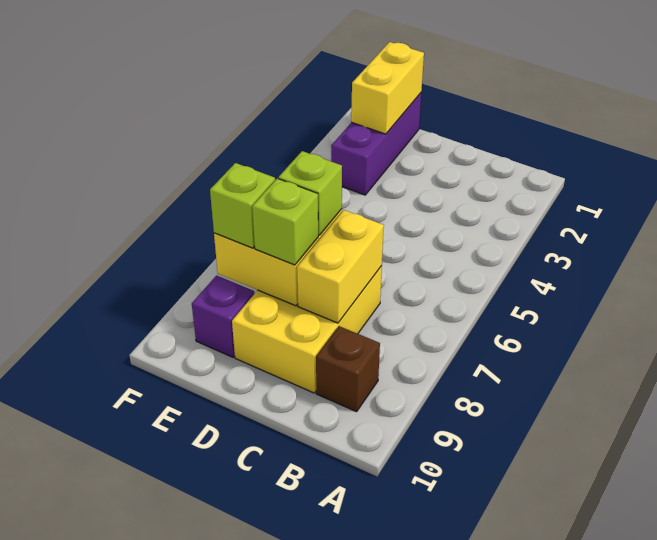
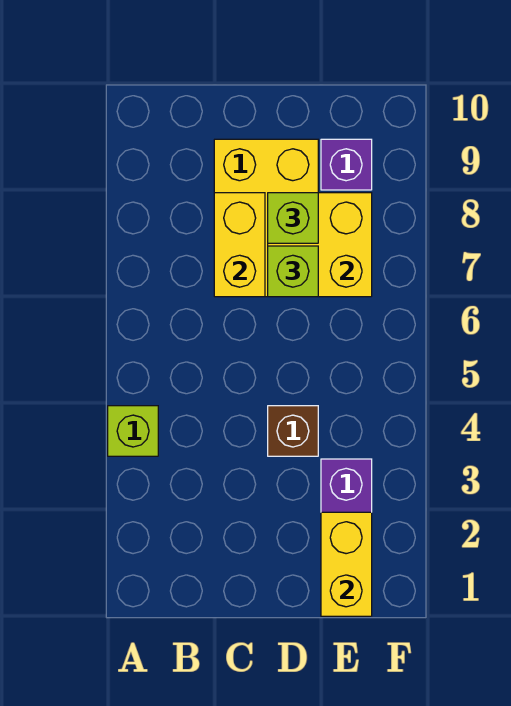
brown 1x1 brick [316,326,380,412] -> brown 1x1 brick moved to [268,406,318,456]
lime 1x1 brick [210,163,275,248] -> lime 1x1 brick moved to [108,406,158,456]

